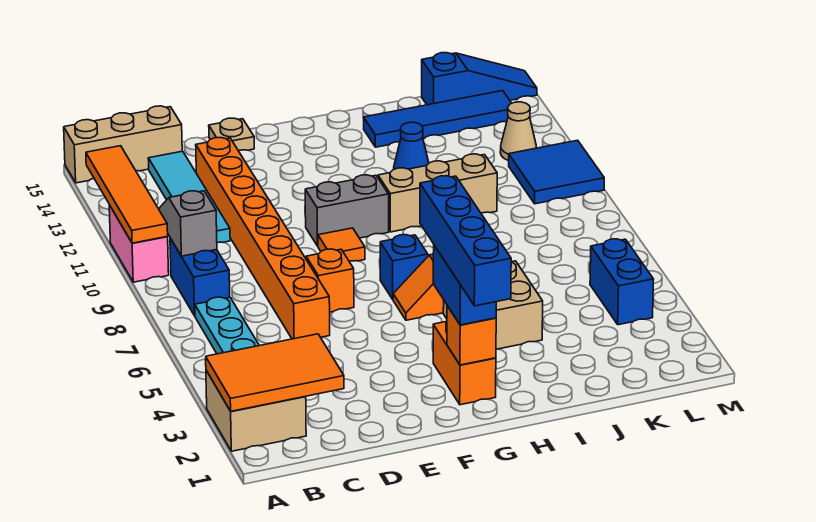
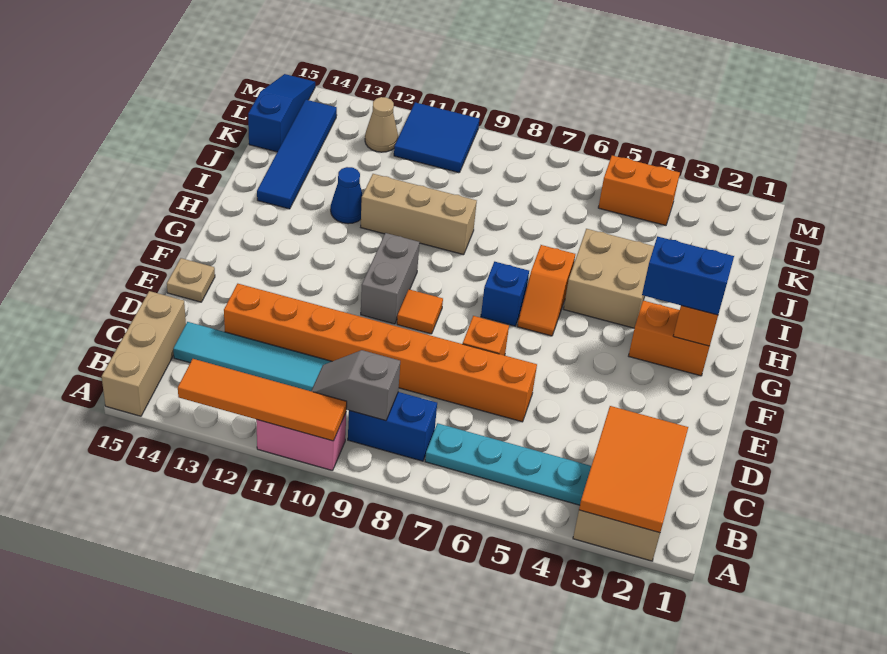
blue 1x4 brick [420,176,511,306] -> none
tan 1x3 brick [378,154,497,232] -> tan 1x3 brick turned to [361,174,477,255]
blue 1x2 brick [590,239,654,325] -> orange 1x2 brick [598,155,680,225]

